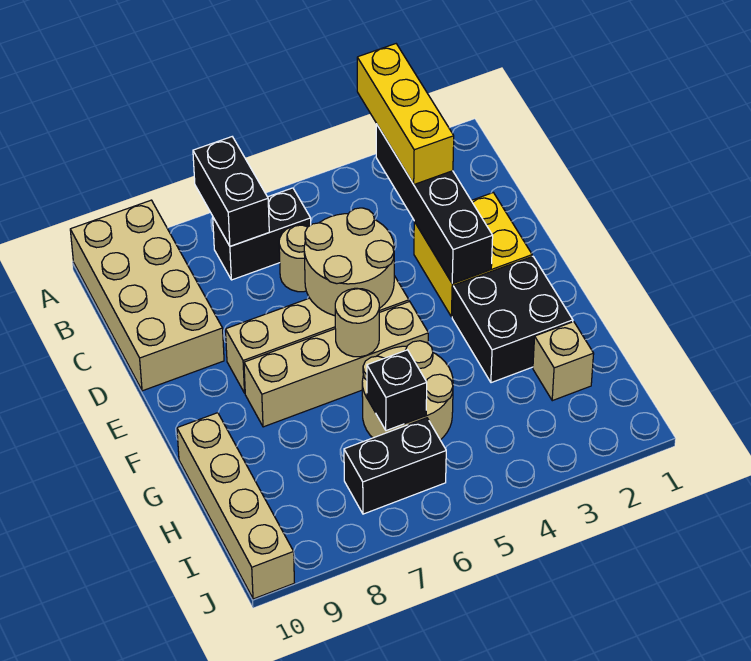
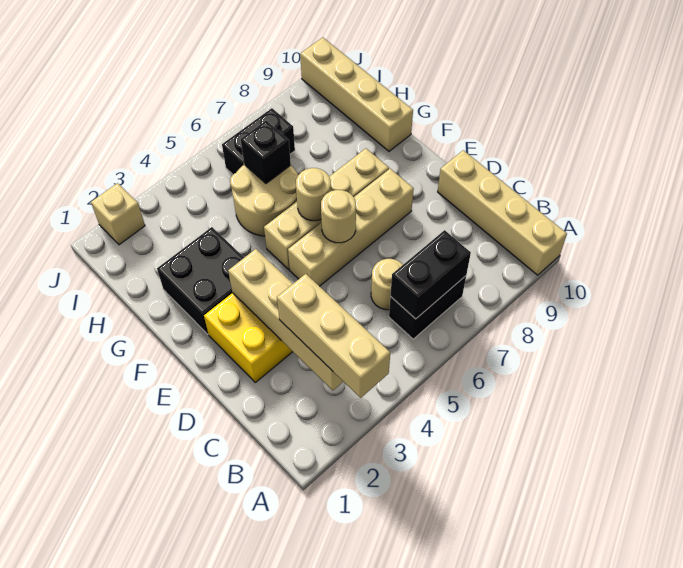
yellow 1x3 brick [357,44,454,184] -> tan 1x3 brick [277,274,390,398]
black 1x2 brick [193,137,269,246] -> black 1x2 brick turned to [390,230,471,319]
tan 2x4 brick [70,200,224,391] -> tan 1x4 brick [438,150,567,275]
black 1x4 brick [376,124,493,284] -> tan 1x4 brick [228,249,343,390]
tan 2x2 round brick [304,208,394,316] -> tan 1x1 round brick [321,190,356,243]
tan 1x1 brick [533,322,594,401] -> tan 1x1 brick moved to [91,183,145,245]

